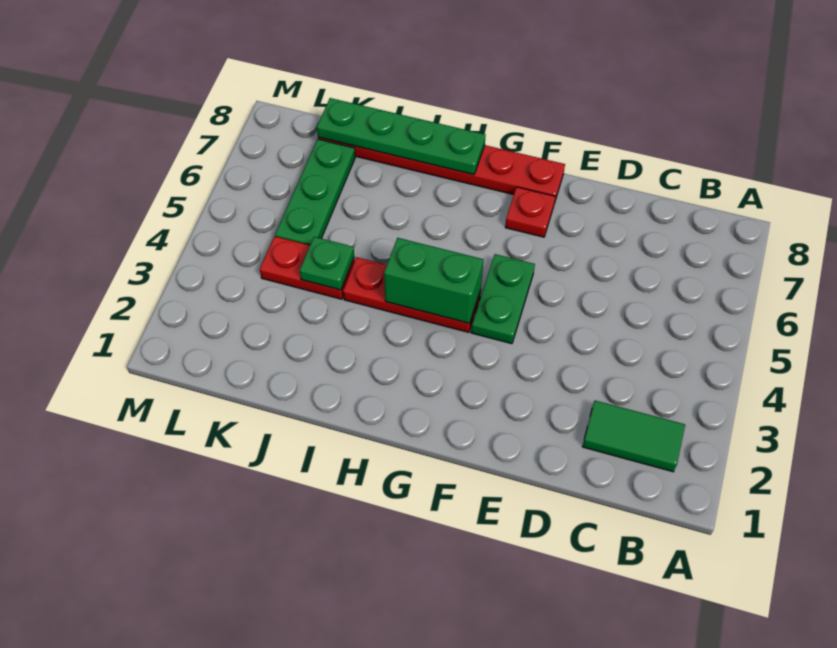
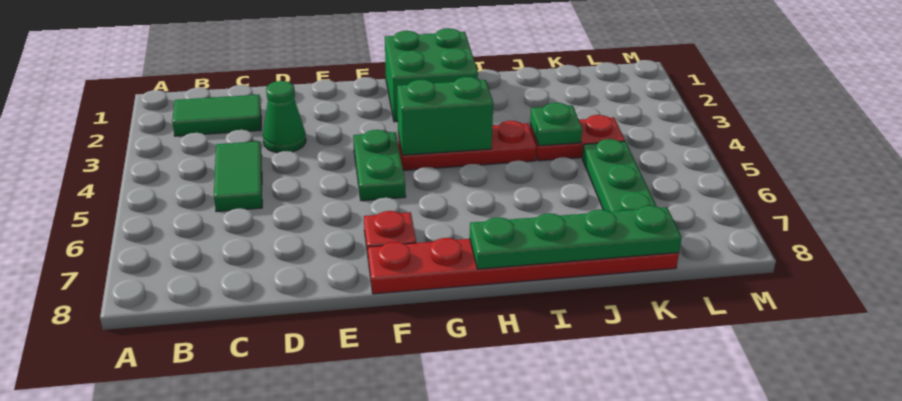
none -> green 1x2 tile [214,141,262,212]
none -> green 1x1 cone [263,81,306,153]
none -> green 2x2 brick [385,28,478,122]

